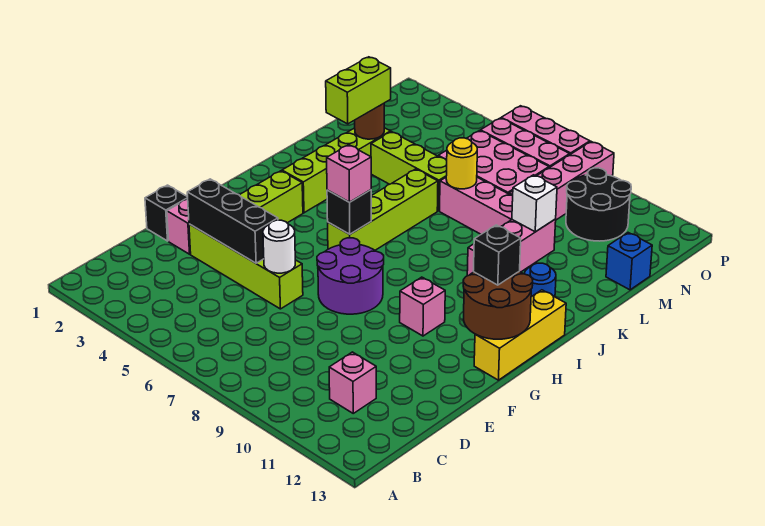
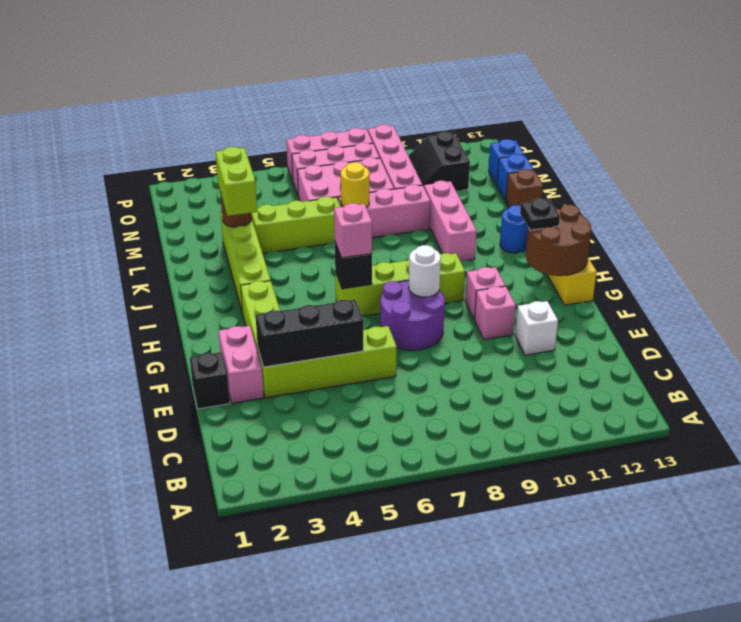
pink 1x1 brick [329,352,376,413] -> pink 1x1 brick moved to [475,286,516,340]
white 1x1 round brick [263,220,295,273] -> white 1x1 round brick moved to [409,245,441,297]
lime 1x4 brick [328,169,438,250] -> lime 1x4 brick turned to [335,253,465,316]
black 1x1 brick [473,225,521,285] -> black 1x1 plate [520,198,560,230]
white 1x1 brick [512,175,557,232] -> white 1x1 brick moved to [515,301,558,355]
none -> brown 1x1 brick [506,169,543,207]
black 2x2 round brick [566,168,631,241] -> black 2x2 slope [408,132,470,191]
none -> blue 1x1 brick [488,139,524,185]

